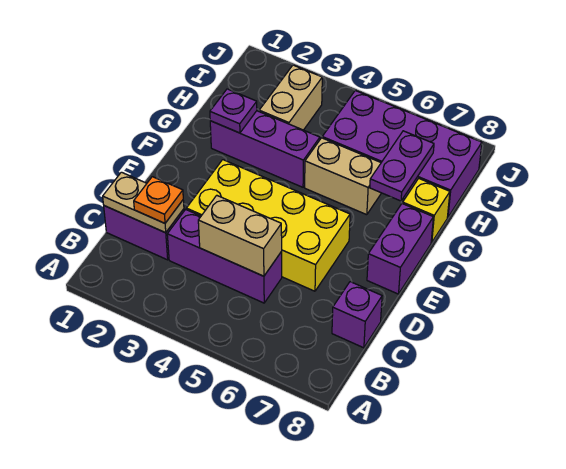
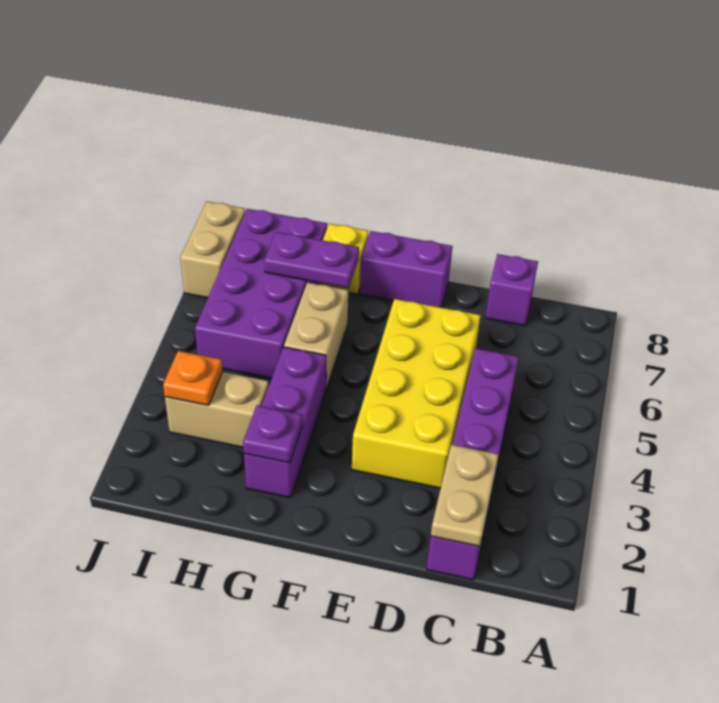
orange 1x1 plate [134,177,183,223] -> orange 1x1 plate moved to [163,351,223,405]
tan 1x2 brick [198,195,282,276] -> tan 1x2 brick moved to [180,202,245,298]

